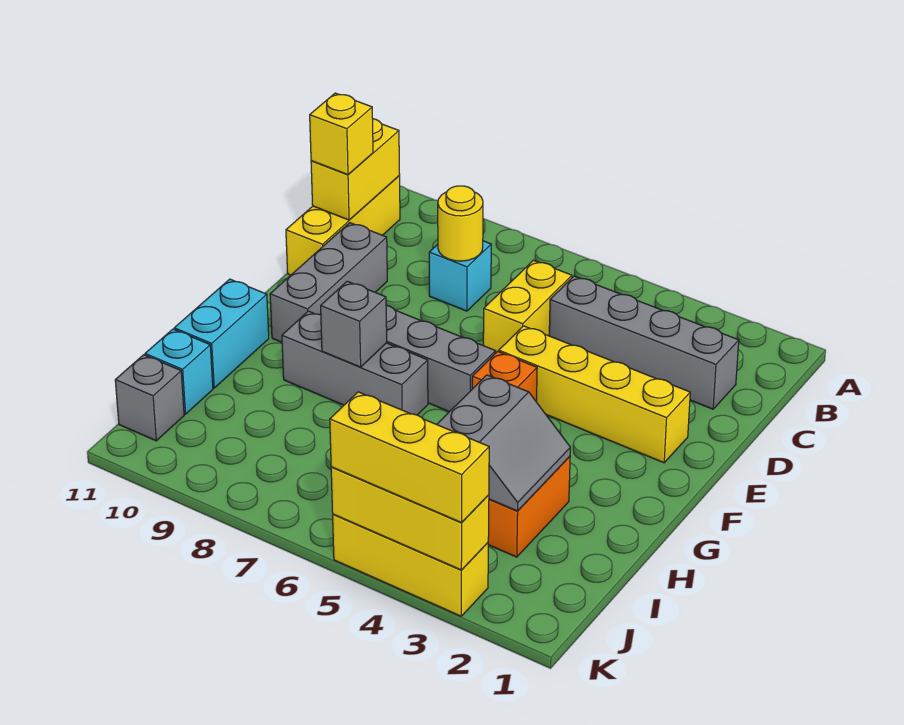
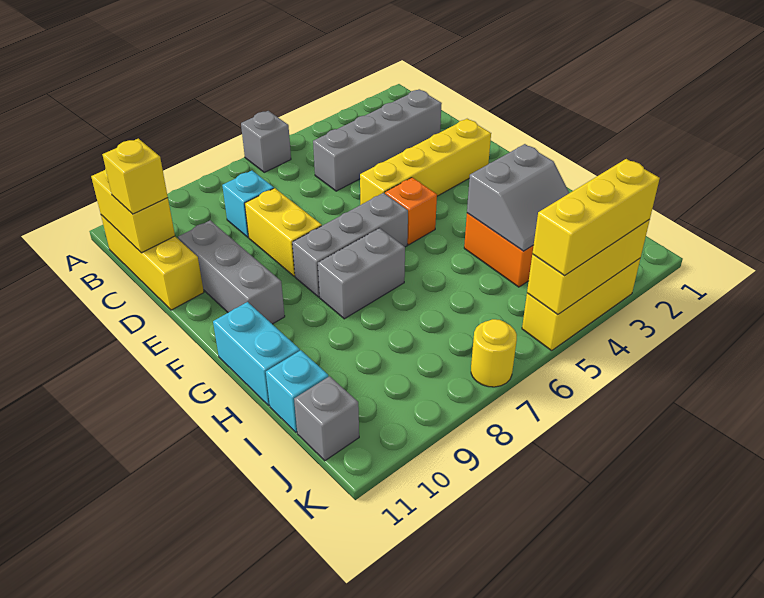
yellow 1x2 brick [483,260,572,353] -> yellow 1x2 brick moved to [245,188,322,276]
yellow 1x1 round brick [438,186,483,261] -> yellow 1x1 round brick moved to [471,319,517,387]
grey 1x3 brick [282,311,428,415] -> grey 1x2 brick [318,228,405,319]
grey 1x1 brick [321,281,387,367] -> grey 1x1 brick moved to [241,111,291,172]
grey 2x2 slope [437,375,570,511] -> grey 2x2 slope turned to [467,144,569,251]

